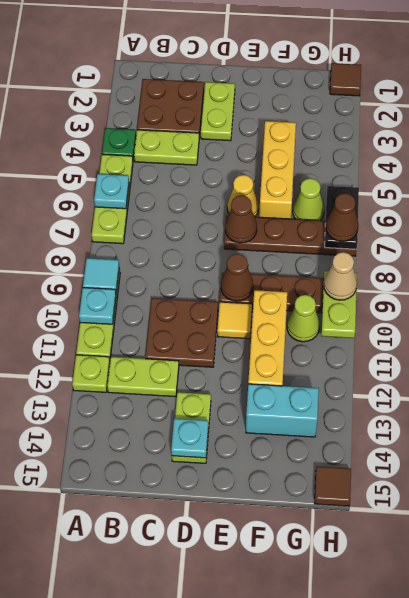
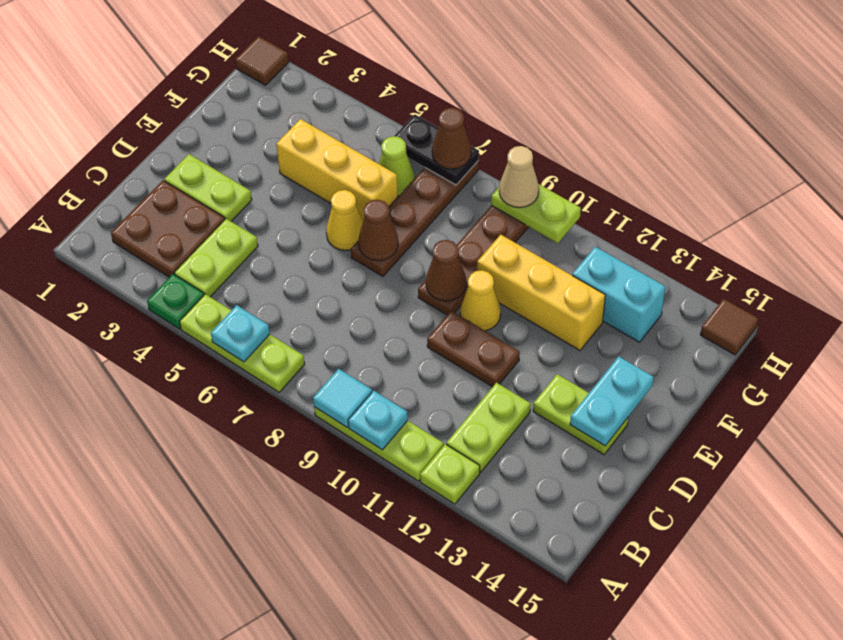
brown 2x2 plate [146,298,218,367] -> brown 1x2 plate [427,311,520,387]
cyan 1x1 plate [171,419,208,458] -> cyan 1x2 plate [570,356,654,446]
yellow 1x1 tile [217,302,252,339] -> yellow 1x1 cone [460,270,501,331]
cyan 1x2 brick [246,384,319,437] -> cyan 1x2 brick turned to [572,247,665,342]
lime 1x1 cone [287,295,320,342] -> none

